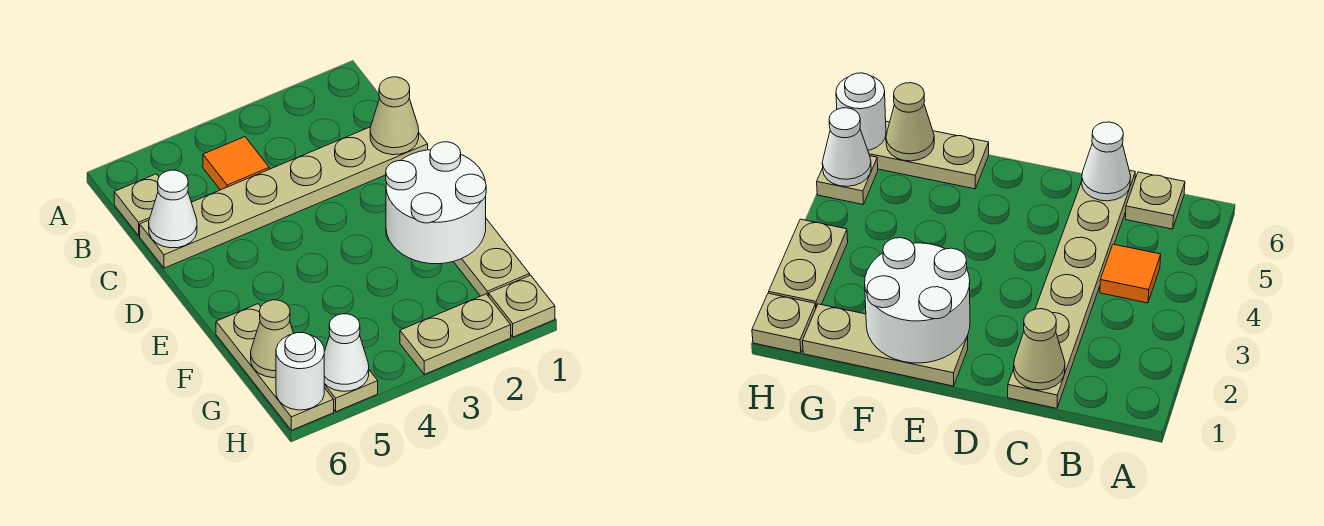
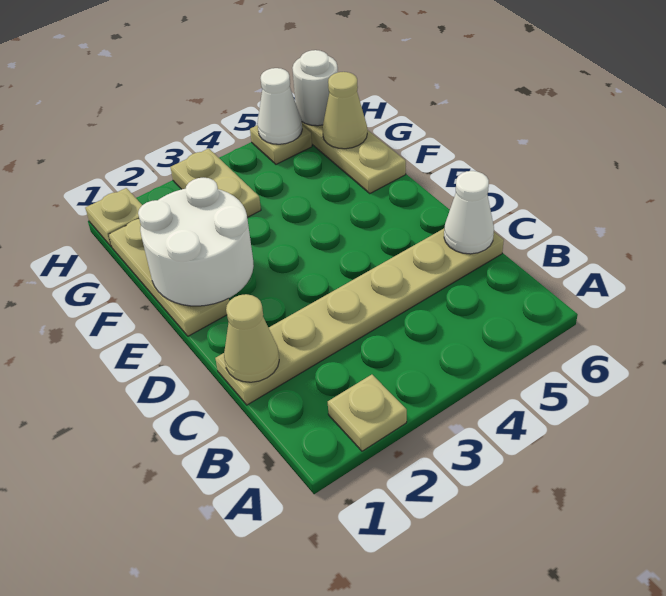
orange 1x1 tile [203,137,269,190] -> none
tan 1x1 plate [114,174,159,236] -> tan 1x1 plate moved to [328,375,407,451]
tan 1x2 plate [400,294,511,374] -> tan 1x2 plate turned to [170,149,261,217]

